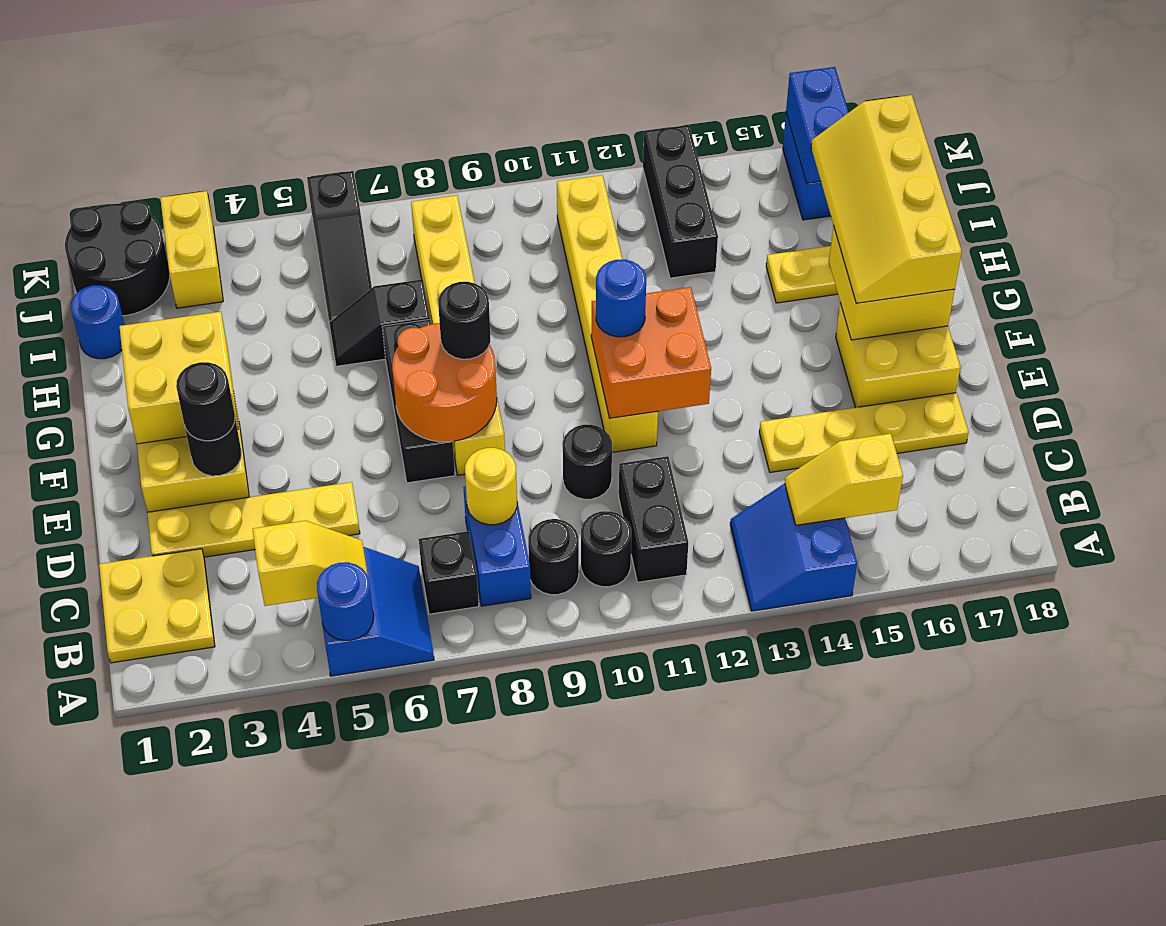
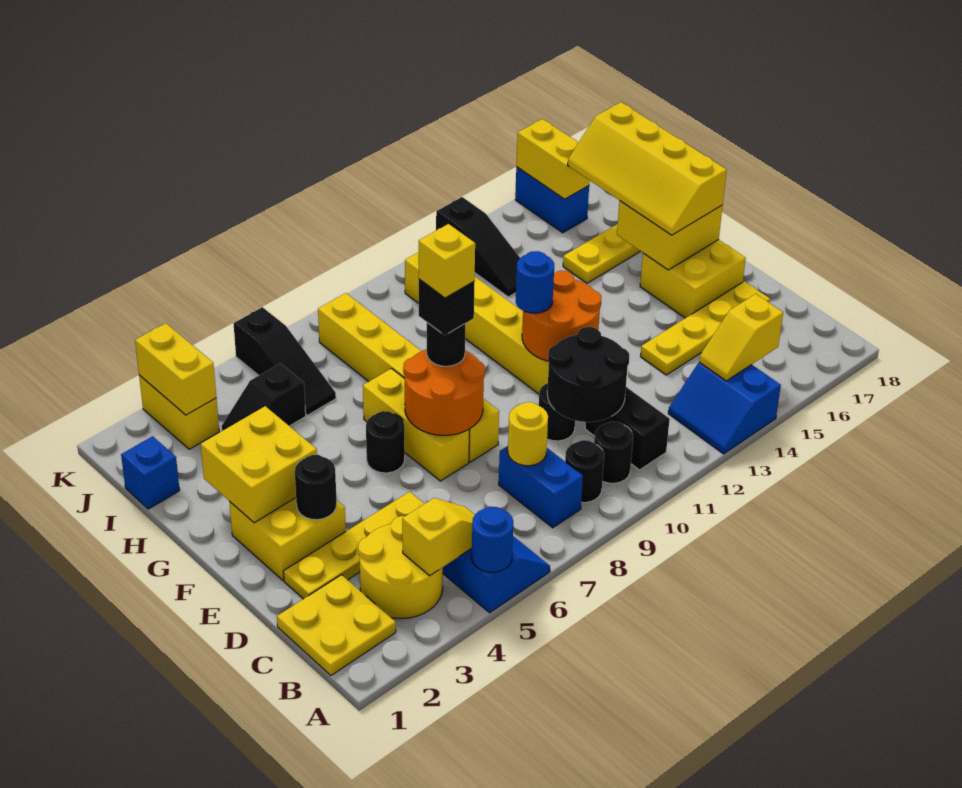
none -> yellow 2x2 round brick [358,516,443,618]
black 1x1 brick [419,531,479,614] -> black 1x1 brick moved to [419,279,474,335]
black 1x1 round brick [176,362,235,441] -> black 1x1 round brick moved to [366,411,405,473]
black 1x3 brick [382,319,455,483] -> yellow 1x3 brick [363,368,469,481]
orange 2x2 brick [591,287,711,418] -> orange 2x2 round brick [522,271,601,361]
none -> yellow 1x1 brick [419,224,475,298]
black 1x2 slope [329,279,430,366] -> black 1x2 slope moved to [222,363,306,431]
blue 1x1 round brick [71,285,124,359] -> blue 1x1 brick [121,436,180,509]
black 1x3 brick [643,125,718,278] -> black 1x3 slope [436,197,520,297]
black 2x2 round brick [65,201,170,316] -> black 2x2 round brick moved to [547,327,629,422]
none -> yellow 1x2 brick [135,323,216,415]
blue 1x2 brick [786,67,849,183] -> yellow 1x2 brick [516,119,590,199]

